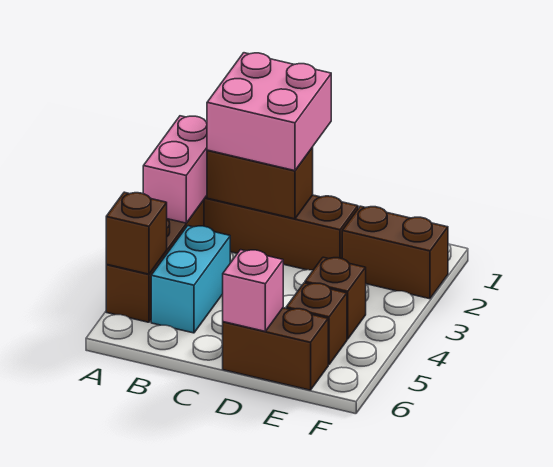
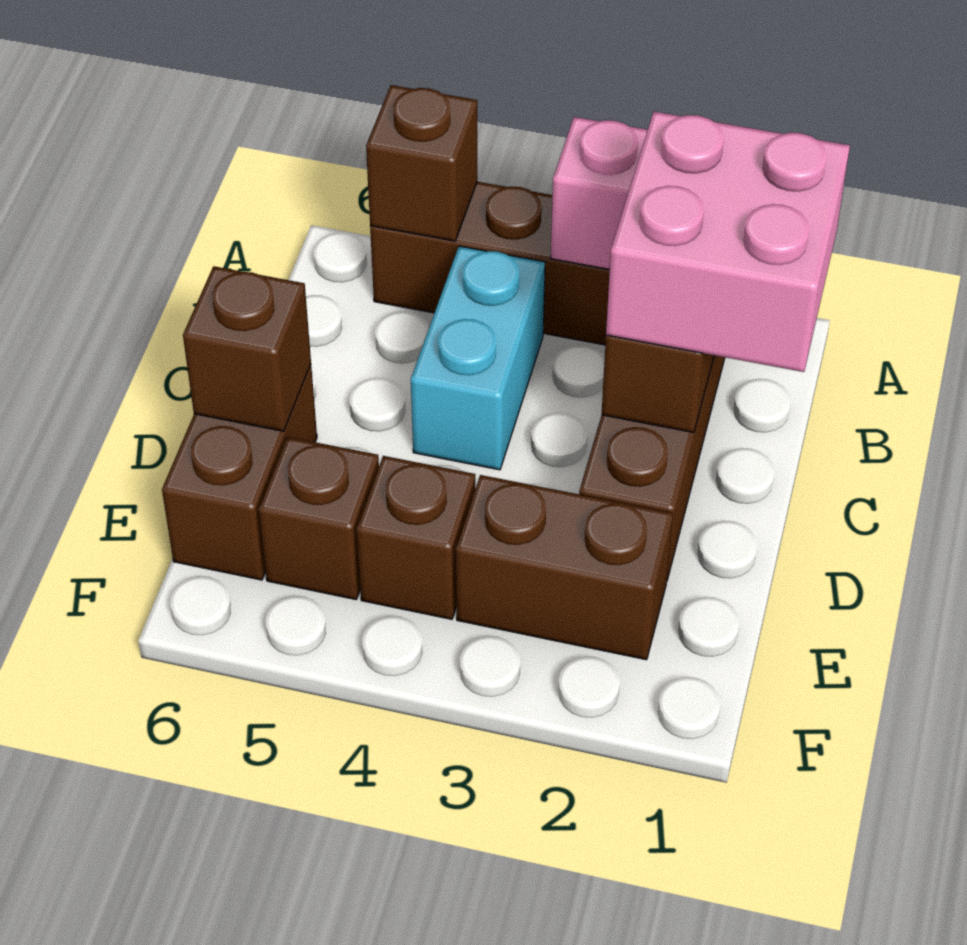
cyan 1x2 brick [151,226,230,333] -> cyan 1x2 brick turned to [411,246,545,470]
pink 1x1 brick [223,250,283,331] -> brown 1x1 brick [183,266,311,431]
brown 1x2 brick [342,206,448,299] -> brown 1x2 brick turned to [456,475,673,660]

